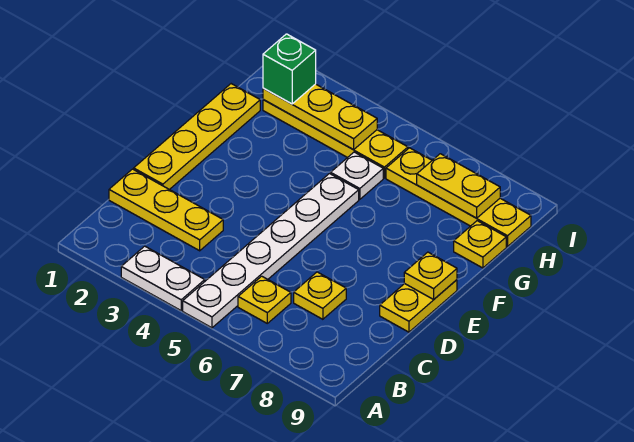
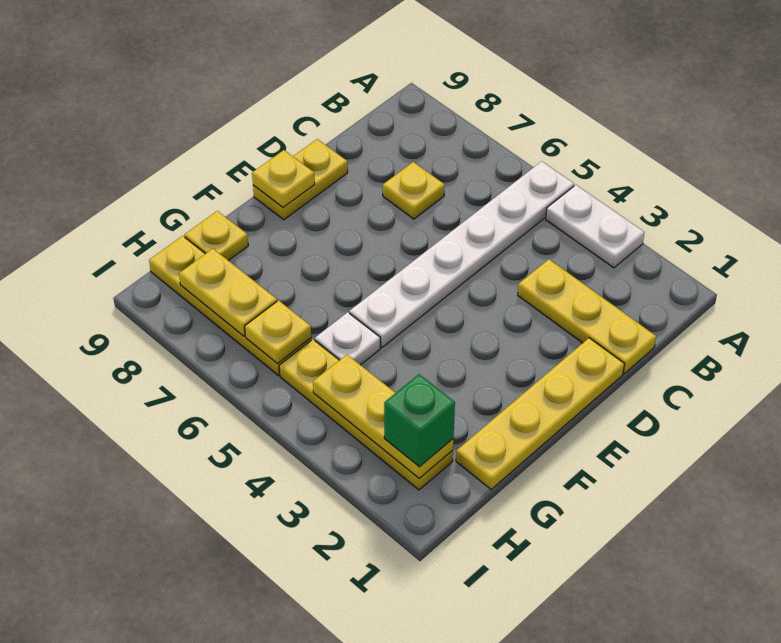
yellow 1x1 plate [238,276,291,323] -> yellow 1x1 plate moved to [245,300,311,364]

